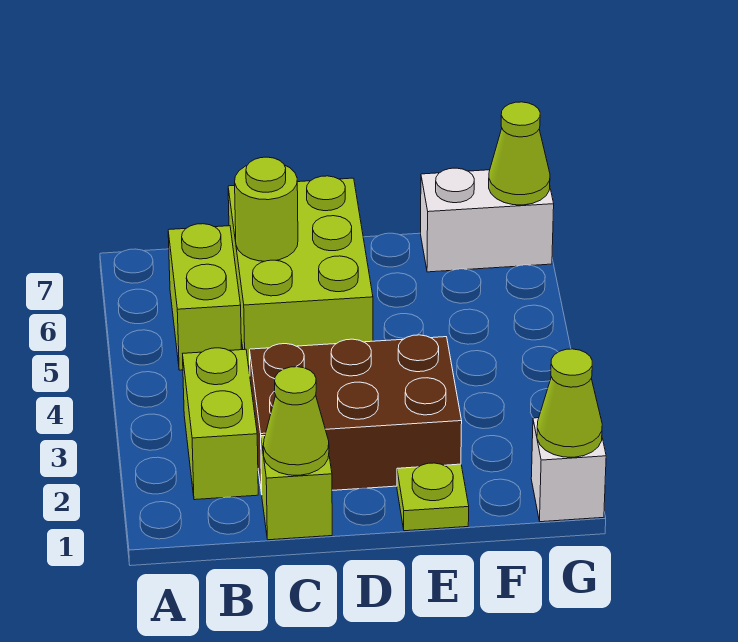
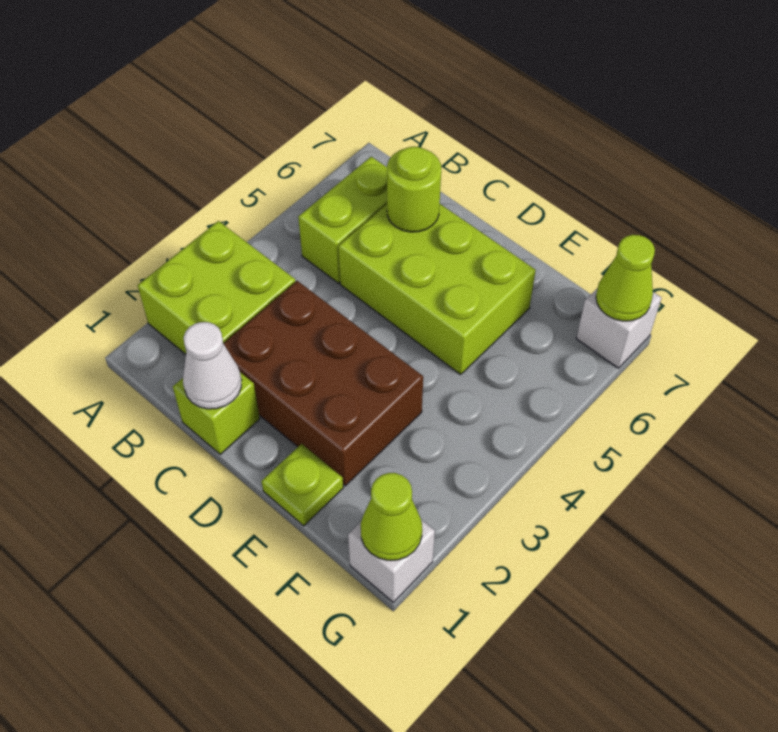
lime 1x2 brick [183,348,258,500] -> lime 2x2 brick [138,221,295,354]
lime 1x1 cone [263,367,329,475] -> white 1x1 cone [183,322,242,409]
lime 2x3 brick [228,176,373,366] -> lime 2x3 brick turned to [338,204,536,375]
white 1x2 brick [421,168,554,272] -> white 1x1 brick [576,288,661,368]

